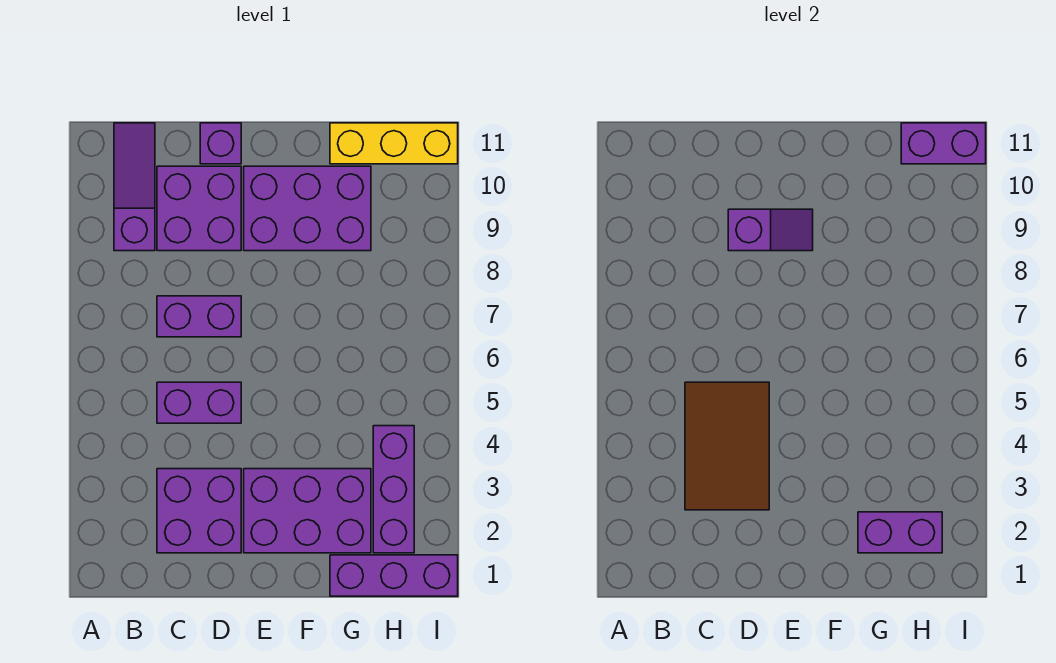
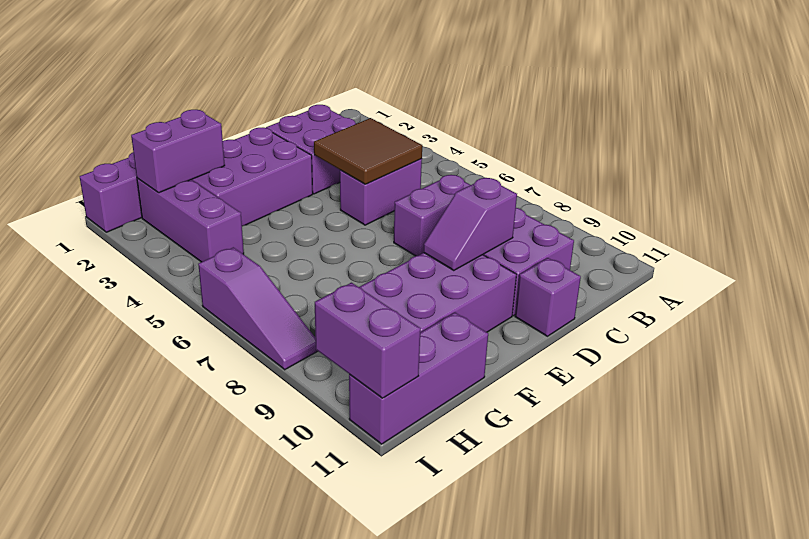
purple 1x3 slope [114,123,155,251] -> purple 1x3 slope moved to [198,247,318,370]
brown 2x3 tile [685,382,769,510] -> brown 2x2 tile [314,118,422,184]
yellow 1x3 brick [330,123,458,164] -> purple 1x3 brick [349,312,488,444]
purple 1x2 brick [901,123,986,164] -> purple 1x2 brick turned to [315,283,421,398]

